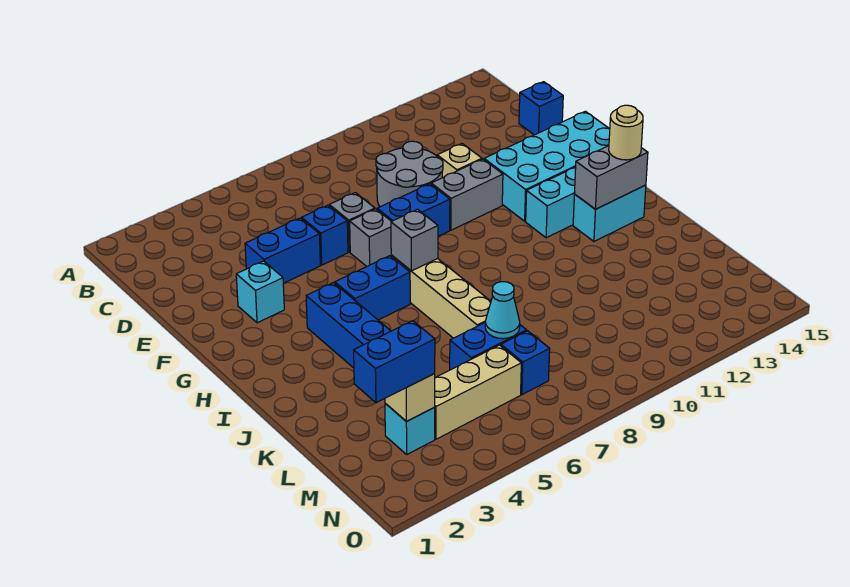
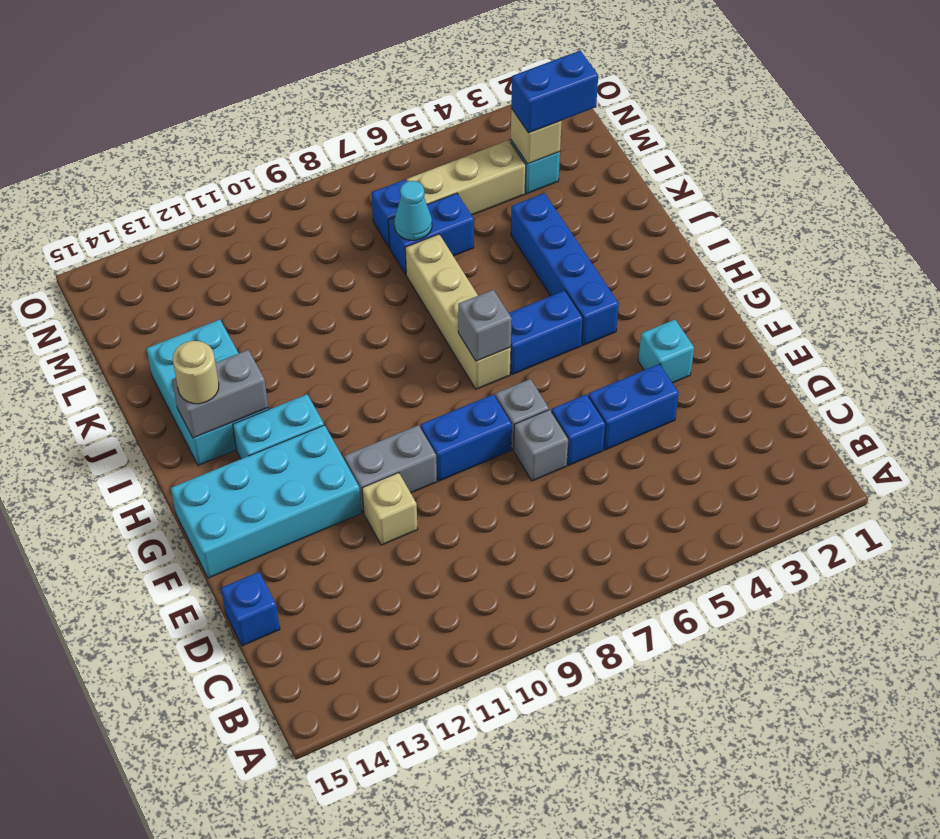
grey 2x2 round brick [376,141,443,207] -> none
cyan 1x2 brick [573,185,646,241] -> cyan 2x3 brick [146,320,269,465]

